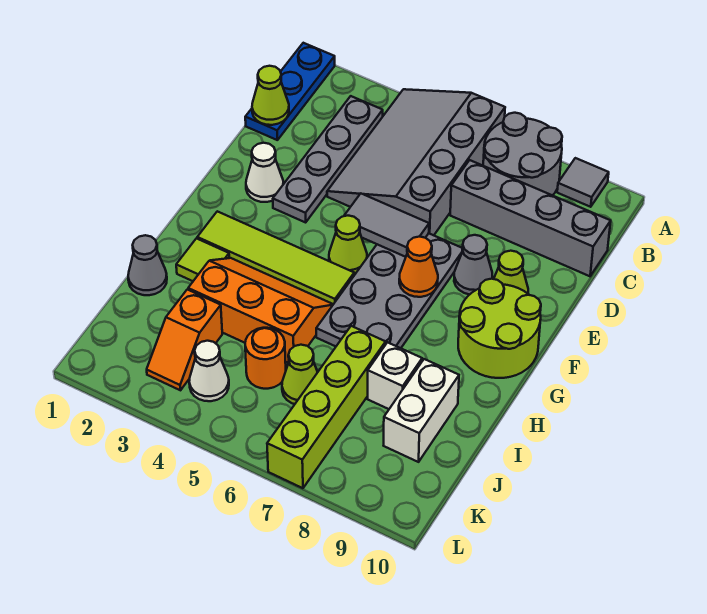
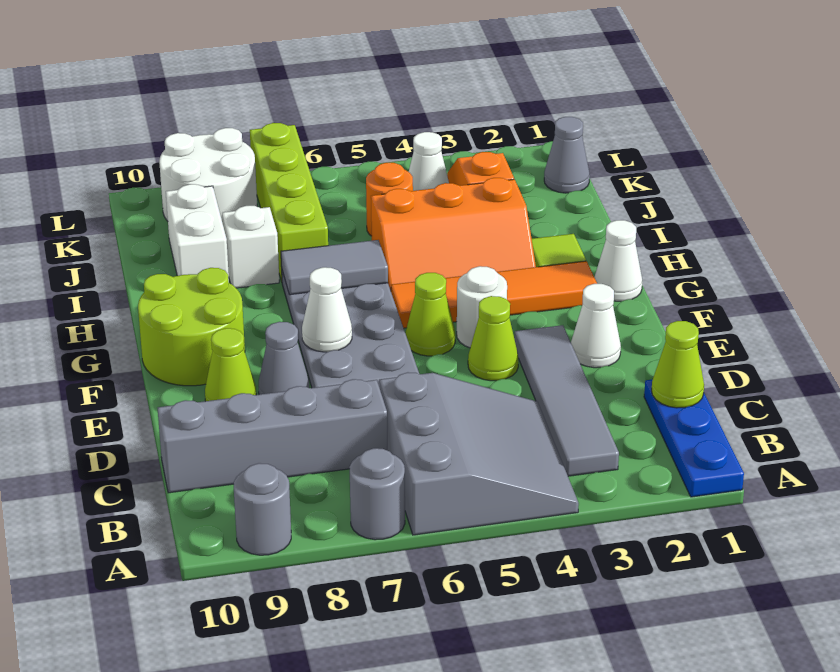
grey 3x4 slope [327,89,505,235] -> grey 3x3 slope [379,372,579,535]
grey 2x2 round brick [483,113,562,196] -> grey 1x1 round brick [349,448,405,540]
grey 1x1 tile [557,158,609,207] -> grey 1x1 round brick [234,463,291,555]
grey 1x4 plate [273,96,383,222] -> grey 1x4 tile [514,325,619,476]
grey 1x2 tile [344,193,429,257] -> grey 1x2 tile moved to [281,240,388,295]
none -> white 1x1 round brick [457,266,507,348]
orange 1x1 cone [399,237,438,297] -> white 1x1 cone [302,267,352,352]
none -> white 1x1 cone [594,220,642,301]
lime 1x4 tile [197,211,354,304] -> orange 1x4 tile [391,261,597,328]
grey 1x1 cone [128,235,167,295] -> grey 1x1 cone moved to [544,117,590,193]
lime 1x1 cone [282,345,318,404] -> lime 1x1 cone moved to [468,296,518,381]
none -> white 2x2 round brick [159,128,257,223]

